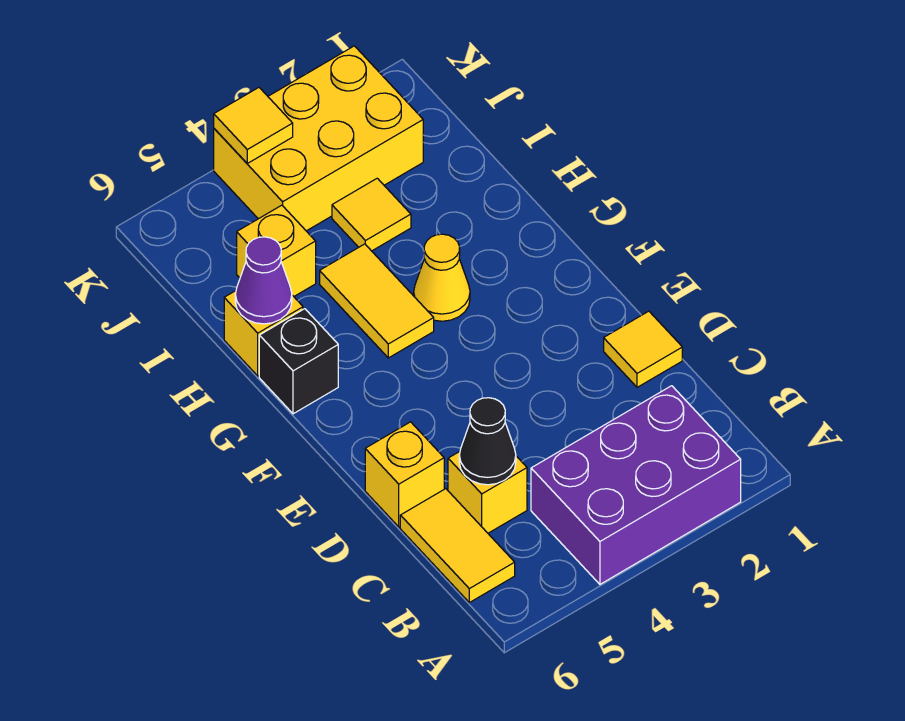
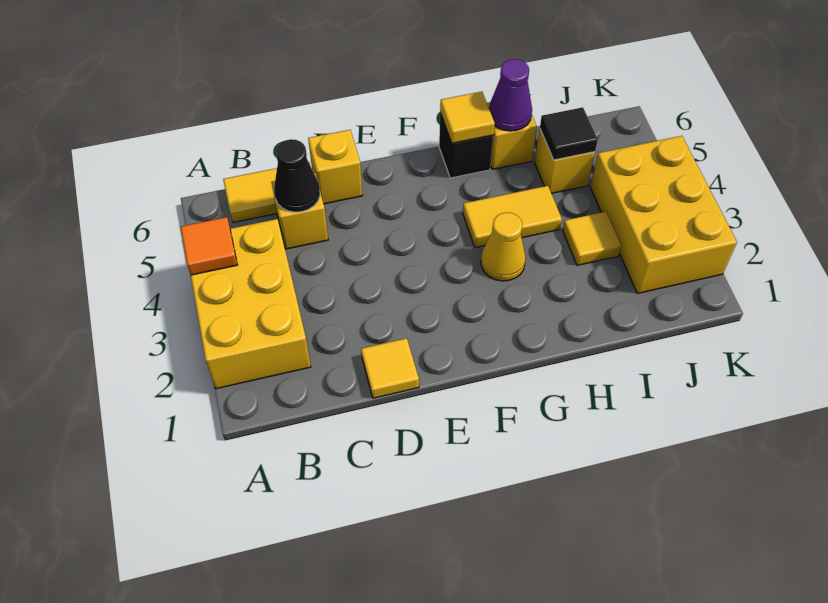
purple 2x3 brick [531,386,741,584] -> yellow 2x3 brick [191,219,311,389]
none -> orange 1x1 tile [181,217,237,275]
none -> black 1x1 tile [540,107,598,160]
yellow 1x1 tile [214,88,293,163] -> yellow 1x1 tile moved to [440,92,495,143]

